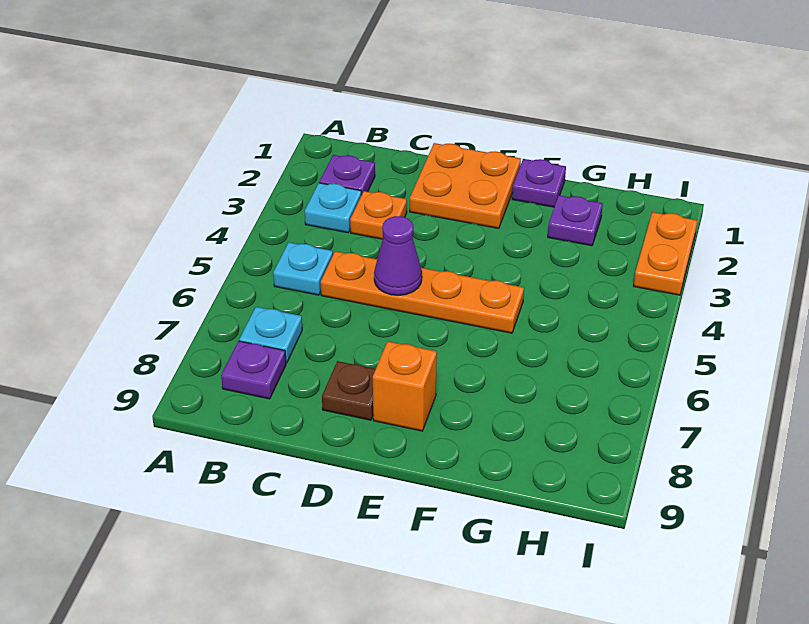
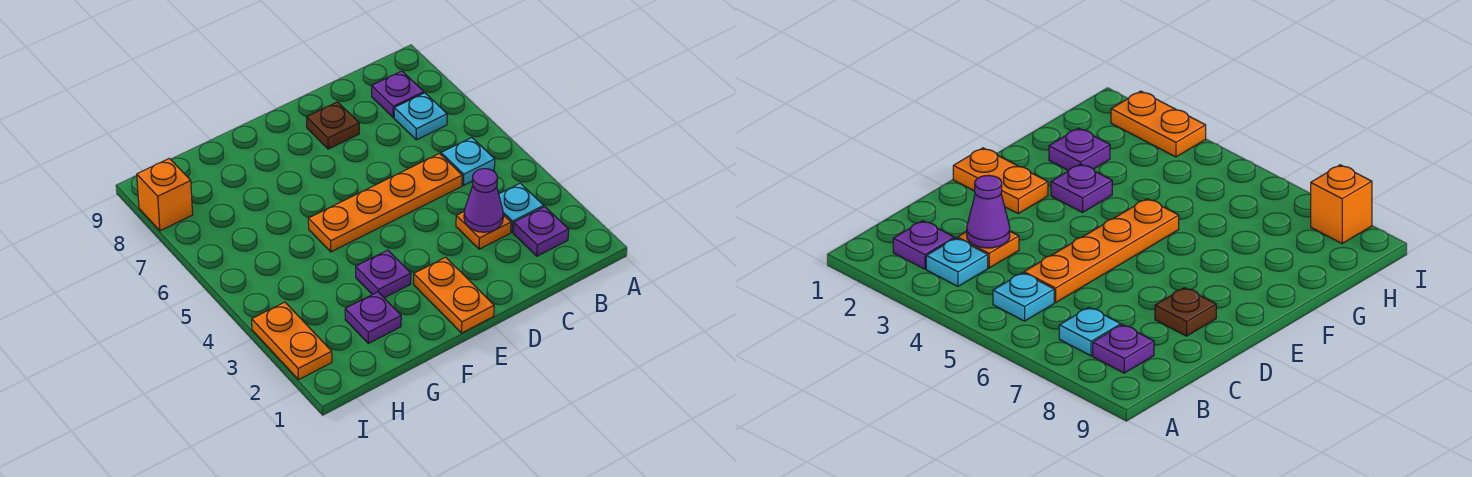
orange 2x2 plate [410,143,521,228] -> orange 1x2 plate [414,257,494,333]
purple 1x1 cone [374,216,422,295] -> purple 1x1 cone moved to [464,169,503,232]
orange 1x1 brick [373,341,437,431] -> orange 1x1 brick moved to [137,158,193,231]
purple 1x1 plate [512,159,566,207] -> purple 1x1 plate moved to [356,250,411,298]

